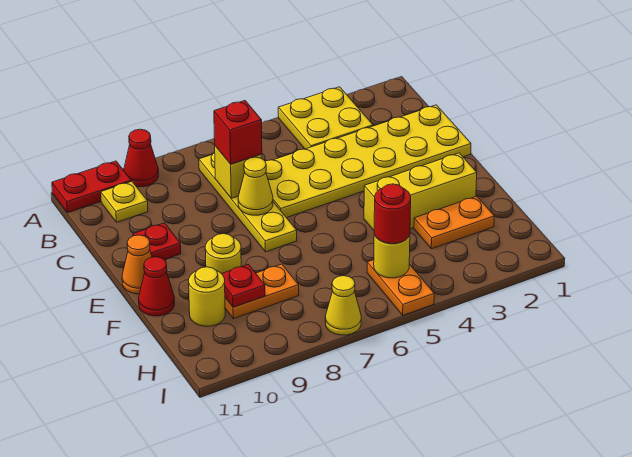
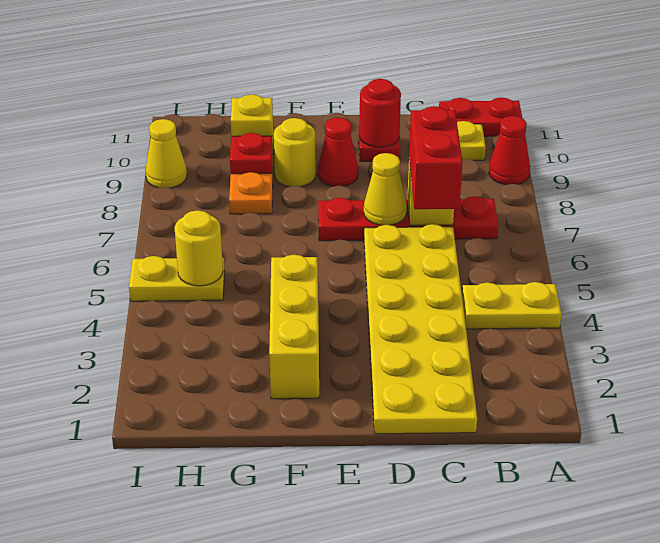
yellow 2x2 plate [278,87,373,149] -> yellow 1x2 plate [462,282,562,329]
red 1x2 plate [52,161,131,213] -> red 1x2 plate turned to [439,97,522,136]
yellow 1x4 plate [199,153,297,252] -> red 1x4 plate [318,196,498,241]
red 1x1 brick [214,101,262,164] -> red 1x2 brick [409,106,463,209]
orange 1x1 cone [122,235,152,294] -> none
red 1x1 cone [139,257,174,316] -> red 1x1 cone moved to [318,118,359,186]
orange 1x2 plate [414,196,494,249] -> none
yellow 1x1 round brick [189,267,225,326] -> yellow 1x1 brick [231,94,273,146]
orange 1x2 plate [367,260,434,315] -> yellow 1x2 plate [129,256,225,301]
red 1x1 round brick [374,184,411,244] -> red 1x1 round brick moved to [359,79,401,147]
yellow 1x1 cone [325,276,361,335] -> yellow 1x1 cone moved to [145,119,187,188]

